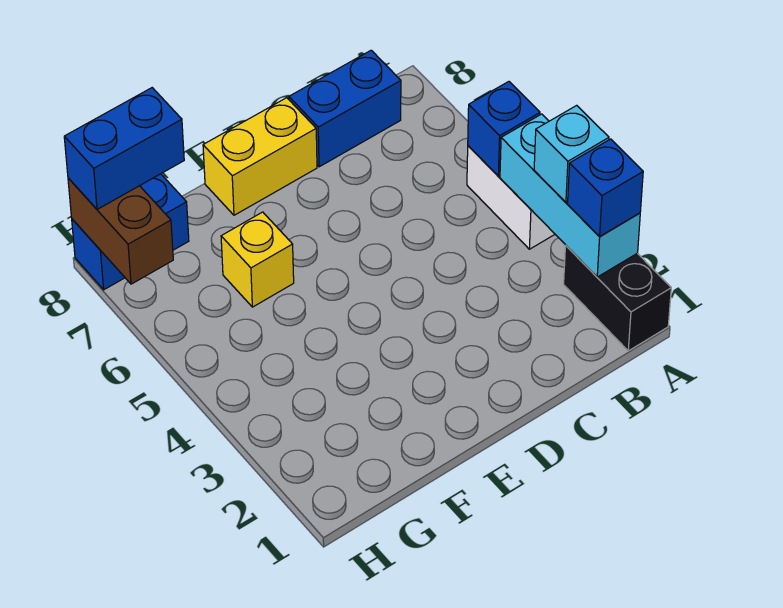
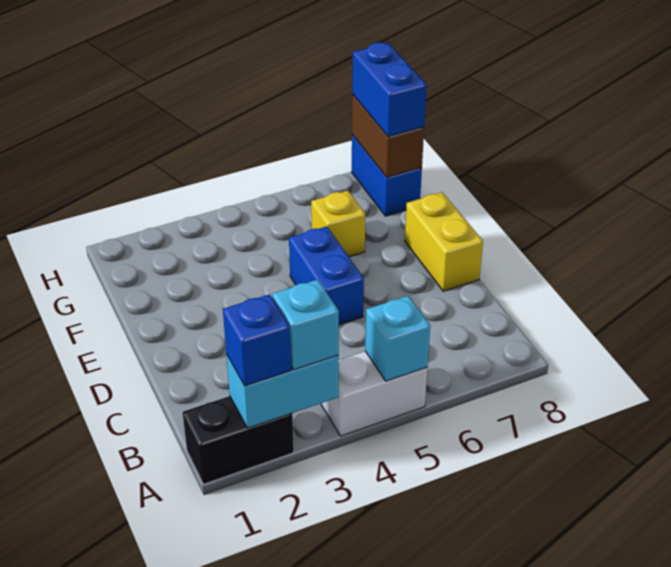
cyan 1x3 brick [500,114,640,277] -> cyan 1x2 brick [226,354,339,428]
blue 1x1 brick [468,82,540,176] -> cyan 1x1 brick [365,296,430,381]
blue 1x2 brick [289,50,401,167] -> blue 1x2 brick moved to [289,226,364,325]
brown 1x2 brick [68,178,173,284] -> brown 1x2 brick turned to [352,94,424,177]

